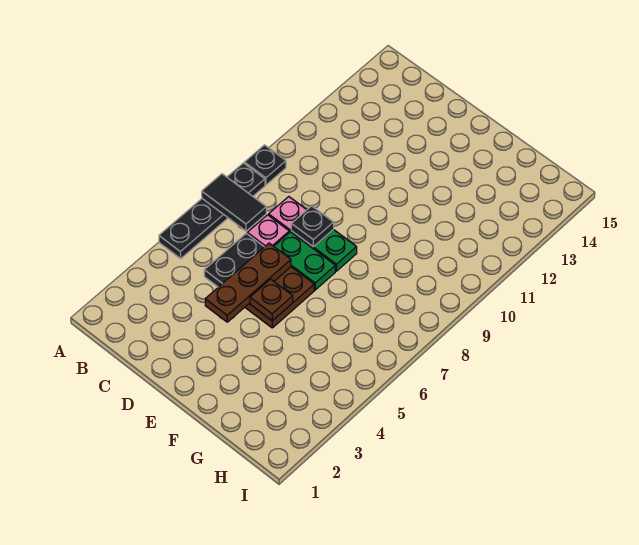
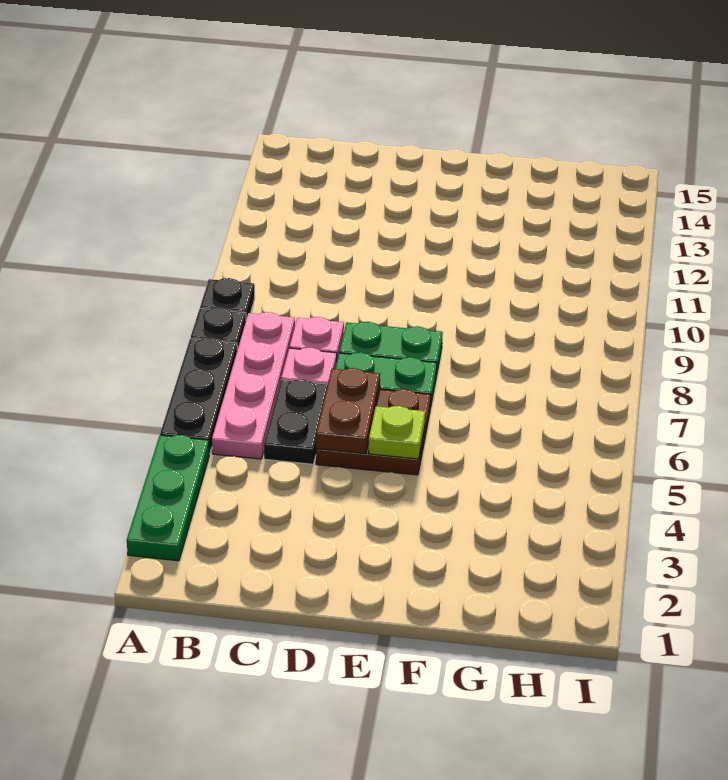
none -> green 1x3 plate [127,435,209,561]
black 1x2 tile [202,174,266,231] -> none
none -> pink 1x4 plate [212,312,295,459]
brown 1x3 plate [205,243,291,322] -> brown 1x2 plate [316,368,380,454]
black 1x1 plate [291,206,334,247] -> none
brown 1x1 plate [250,279,293,321] -> lime 1x1 plate [369,406,425,459]

